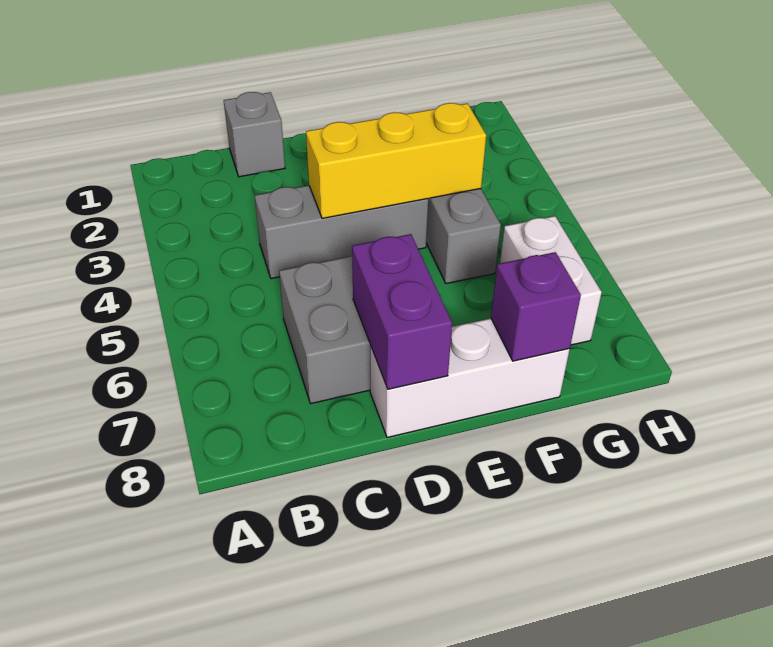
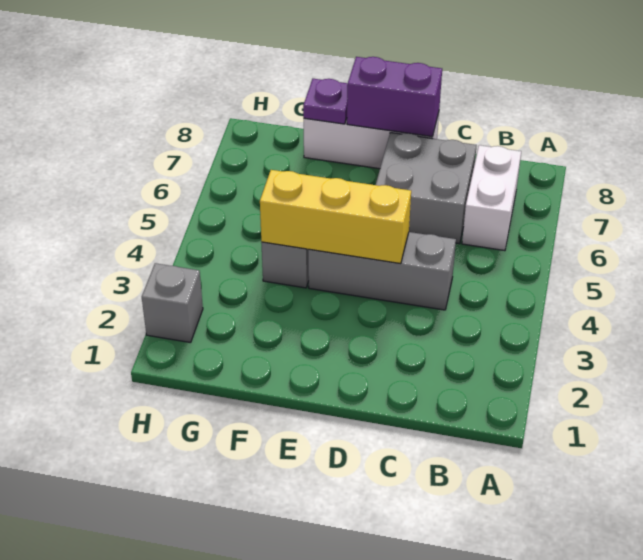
grey 1x1 brick [224,92,285,177] -> grey 1x1 brick moved to [142,263,203,343]
purple 1x2 brick [352,234,452,389] -> purple 1x2 brick turned to [347,57,442,137]
purple 1x1 brick [491,252,581,361] -> purple 1x1 plate [303,79,348,124]
white 1x2 brick [500,216,602,345] -> white 1x2 brick moved to [462,145,521,251]

